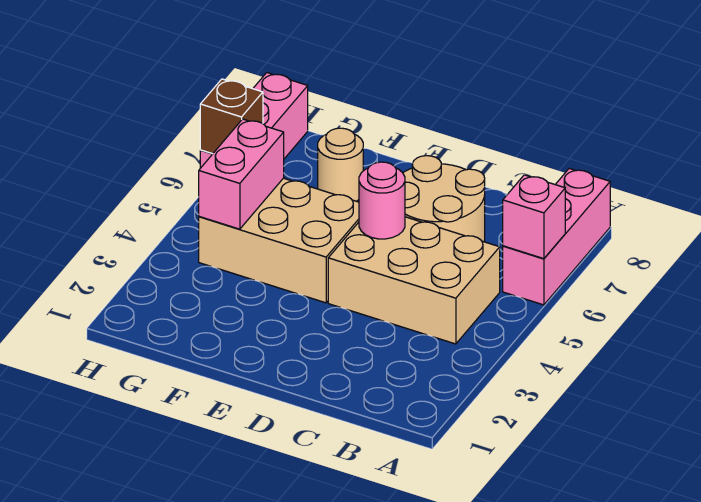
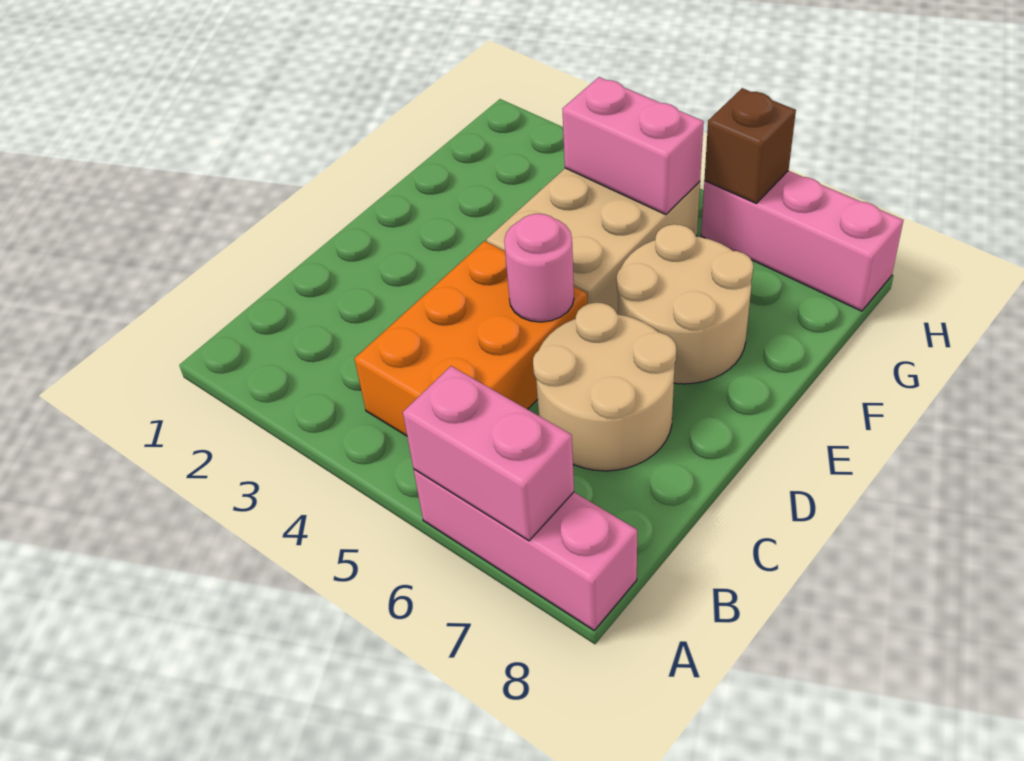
pink 1x1 brick [503,175,565,259] -> pink 1x2 brick [403,366,574,541]
tan 2x3 brick [328,217,500,344] -> orange 2x3 brick [354,241,587,436]
tan 1x1 round brick [318,128,363,201] -> tan 2x2 round brick [617,224,753,384]

